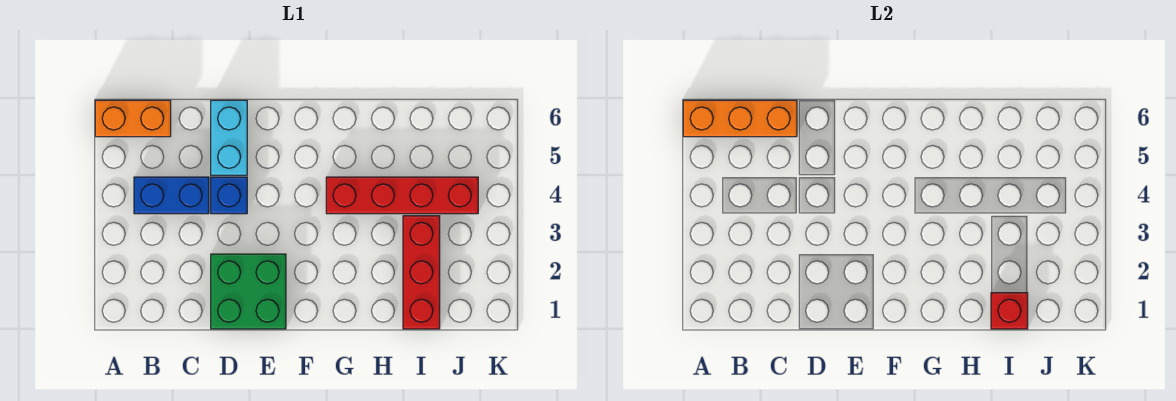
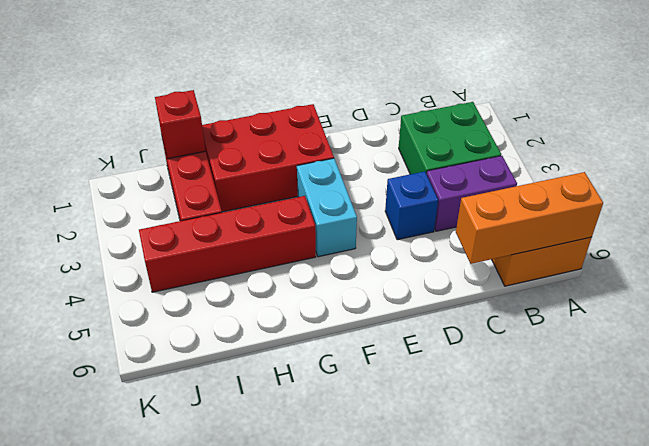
blue 1x2 brick [134,177,209,214] -> purple 1x2 brick [427,156,517,231]
green 2x2 brick [211,254,286,329] -> green 2x2 brick moved to [399,102,501,174]
cyan 1x2 brick [211,100,247,175] -> cyan 1x2 brick moved to [297,158,357,257]
none -> red 2x3 brick [202,104,334,212]

